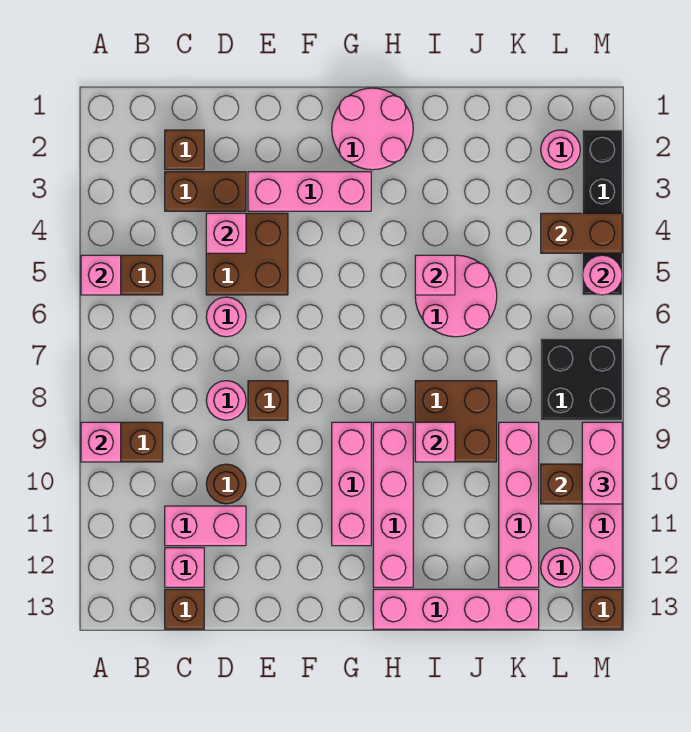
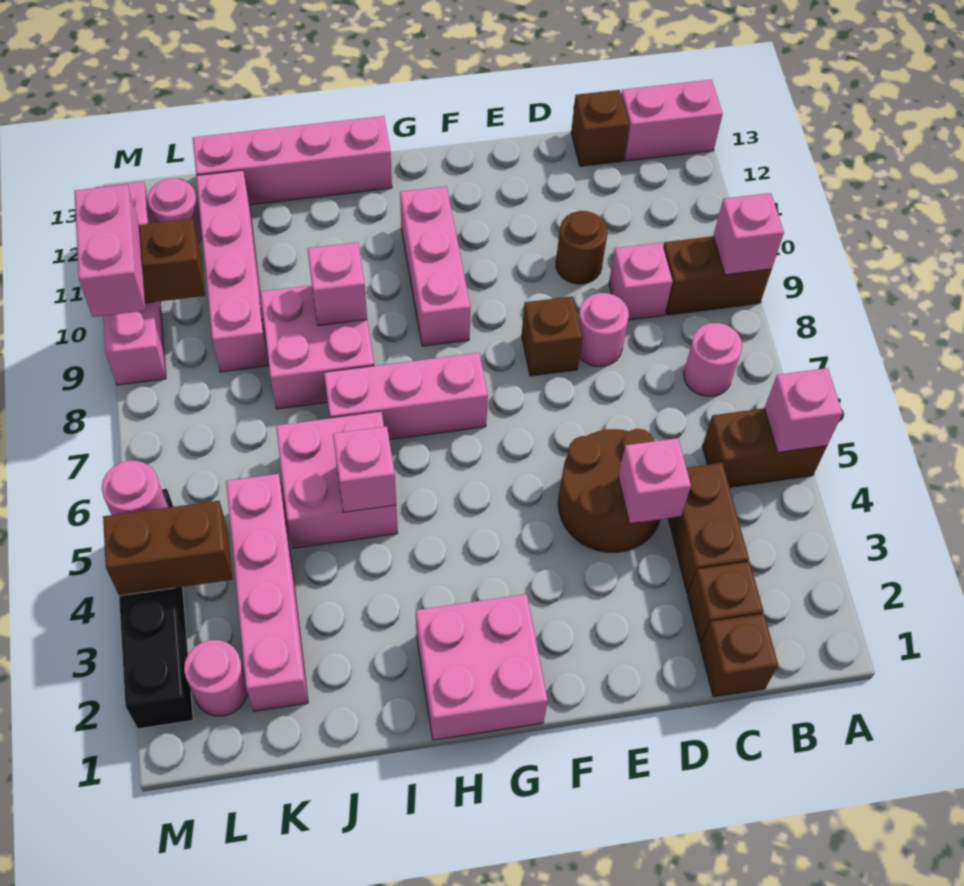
brown 1x2 brick [165,172,246,211] -> brown 1x2 brick turned to [668,463,749,593]
pink 1x2 brick [165,506,246,546] -> pink 1x2 brick moved to [621,80,723,161]
pink 1x1 brick [165,548,204,587] -> pink 1x1 brick moved to [609,242,673,320]
brown 2x2 brick [206,213,288,295] -> brown 2x2 round brick [558,429,660,553]
pink 1x1 round brick [206,297,246,337] -> pink 1x1 round brick moved to [684,323,742,396]
pink 1x3 brick [248,172,371,211] -> pink 1x3 brick moved to [324,353,488,440]
pink 2x2 round brick [332,88,413,170] -> pink 2x2 brick [416,594,548,740]
pink 1x4 brick [373,422,413,587] -> pink 1x4 brick moved to [226,474,308,711]
pink 2x2 round brick [415,255,497,337] -> pink 2x2 brick [276,412,398,548]
brown 2x2 brick [415,381,497,462] -> pink 2x2 brick [260,285,374,409]
black 2x2 brick [541,339,622,420] -> none
brown 1x1 brick [582,589,622,629] -> brown 1x1 brick moved to [700,614,778,697]

